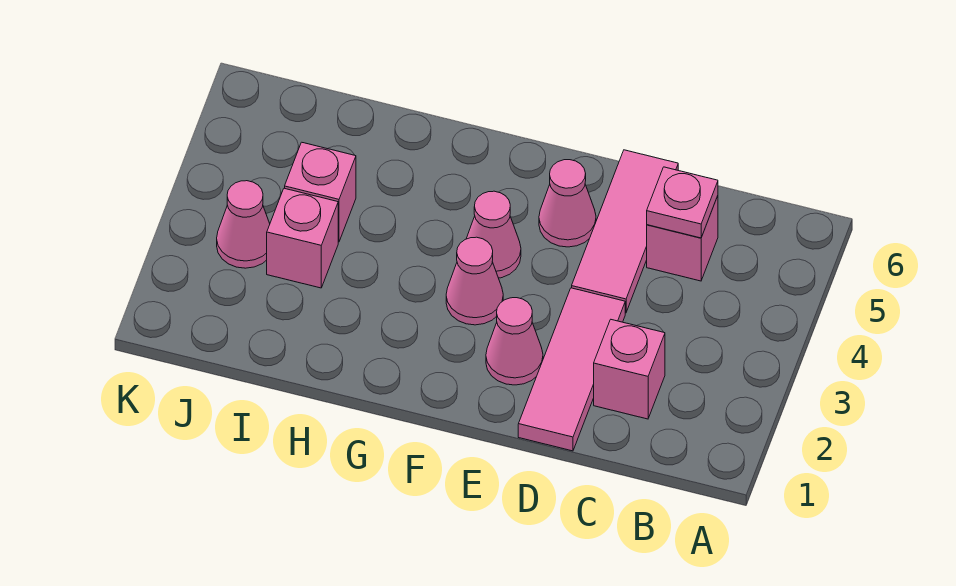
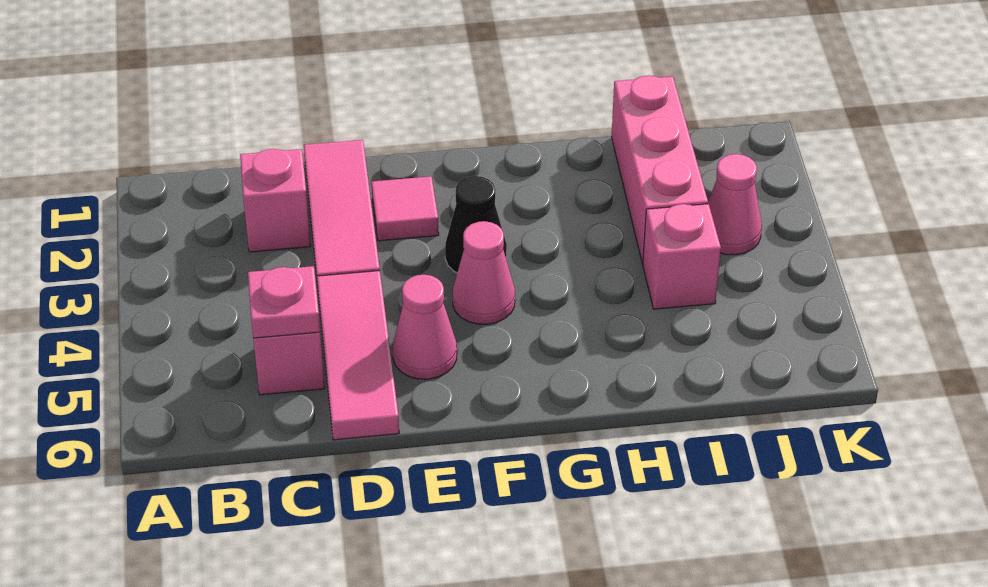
pink 1x1 cone [486,298,543,385] -> pink 1x1 tile [372,176,439,241]
pink 1x1 cone [446,237,503,325] -> black 1x1 cone [445,176,507,273]
pink 1x1 brick [267,188,338,288] -> pink 1x3 brick [612,75,708,263]

